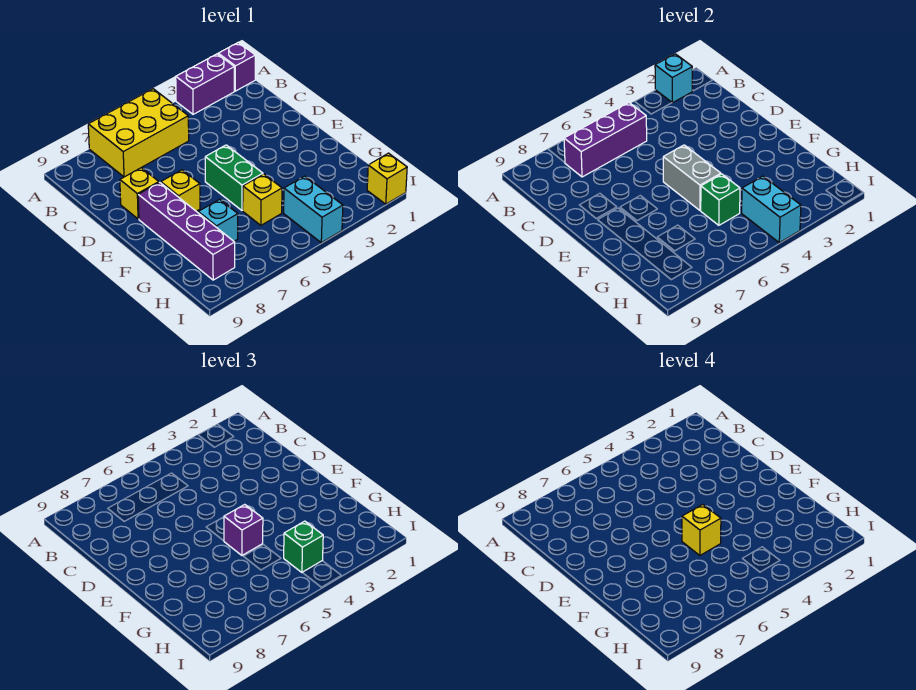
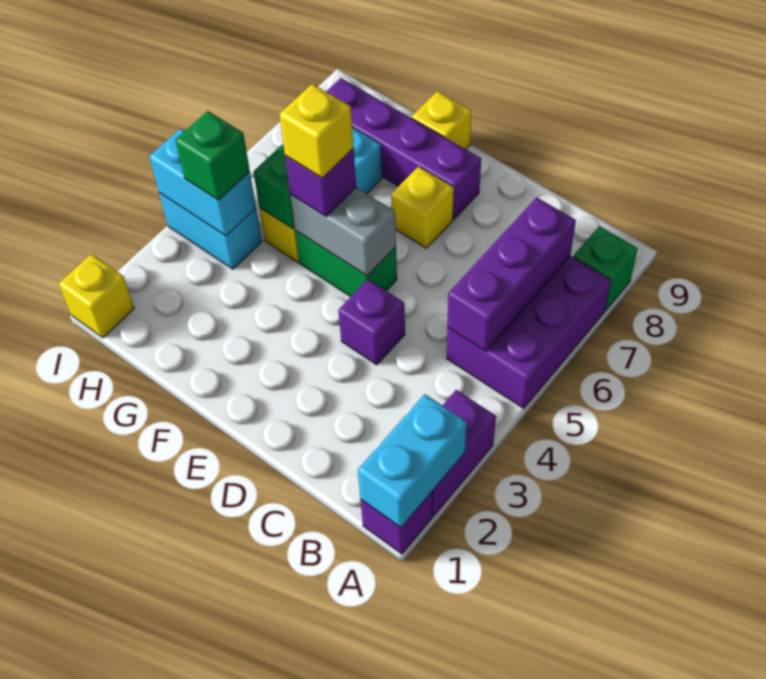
cyan 1x1 brick [655,54,692,103] -> cyan 1x2 brick [358,394,467,528]
yellow 2x3 brick [88,89,189,177] -> purple 2x3 brick [447,256,611,409]
none -> green 1x1 brick [573,226,638,311]
none -> purple 1x1 brick [338,280,405,365]
yellow 1x1 brick [120,168,159,219] -> yellow 1x1 brick moved to [412,91,471,149]

